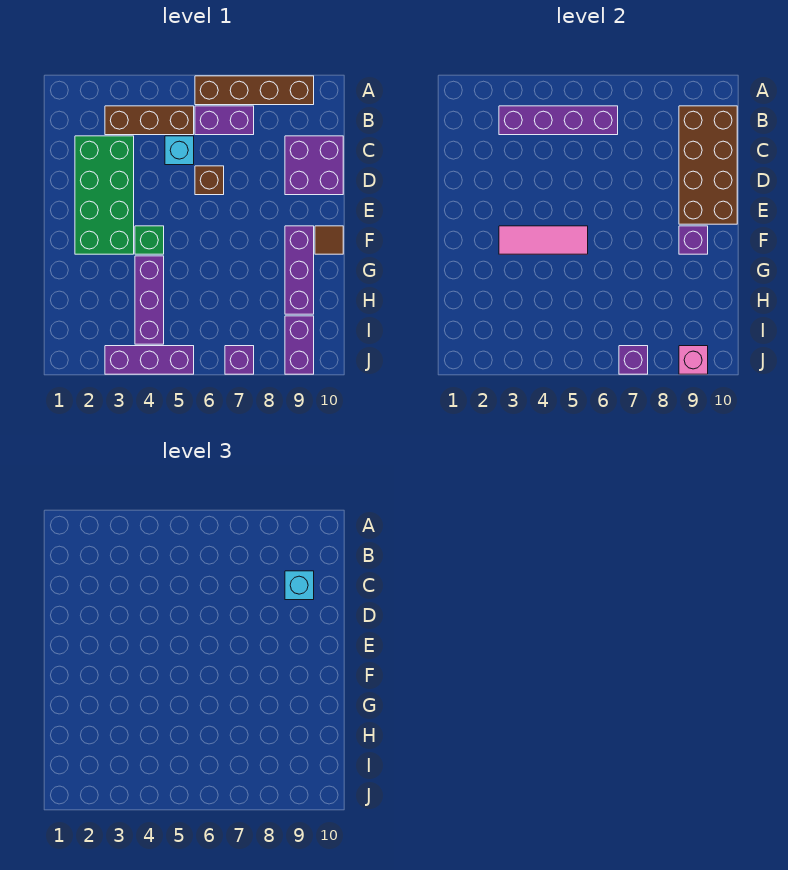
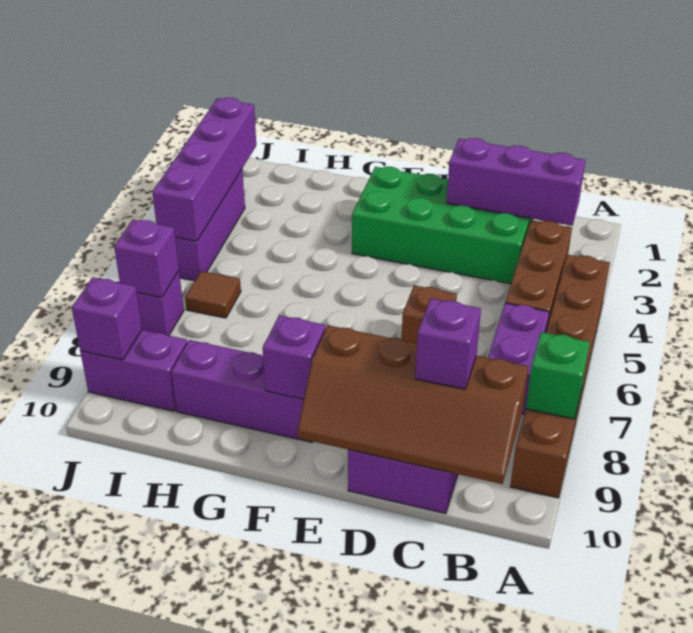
brown 1x4 brick [195,76,314,105] -> brown 1x6 brick [510,255,610,498]
purple 1x4 brick [499,106,618,135] -> purple 1x4 brick moved to [152,98,256,241]
brown 2x4 brick [679,106,737,224] -> brown 2x4 slope [297,325,529,484]
cyan 1x1 brick [165,136,194,165] -> none
cyan 1x1 brick [285,571,314,600] -> purple 1x1 brick [415,299,481,389]
pink 1x3 tile [499,226,588,254] -> none
green 1x1 brick [135,226,164,254] -> green 1x1 brick moved to [526,332,590,419]
brown 1x1 tile [315,226,343,254] -> brown 1x1 tile moved to [185,271,241,318]
purple 1x3 brick [135,256,164,344] -> purple 1x3 brick moved to [447,138,585,226]
pink 1x1 brick [679,346,708,374] -> purple 1x1 brick [72,277,142,360]

